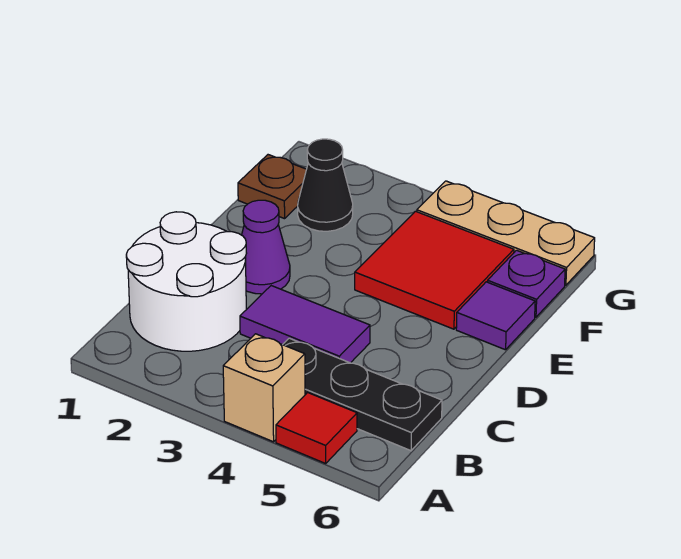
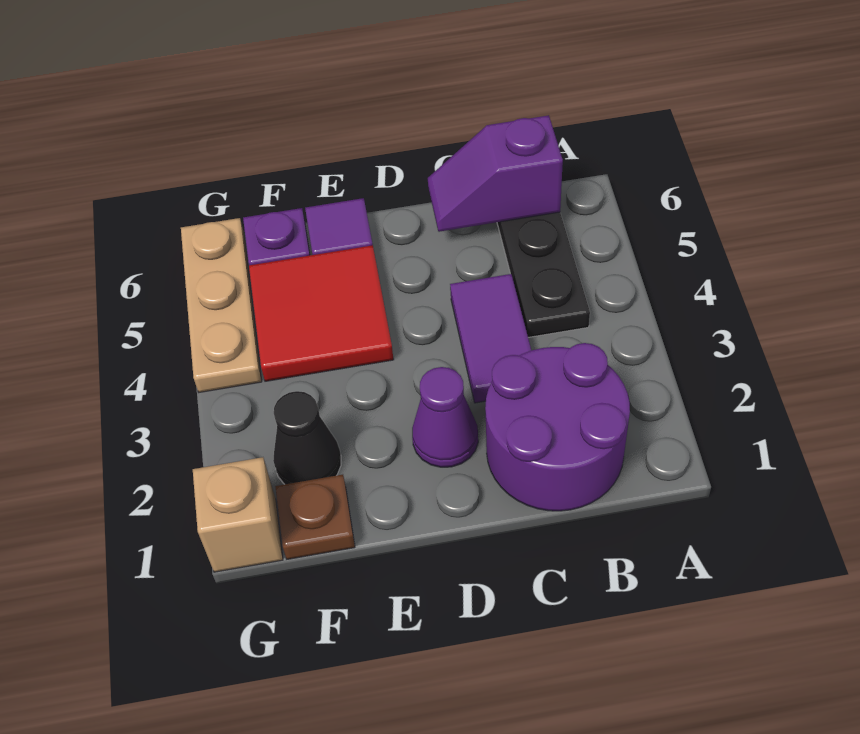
tan 1x1 brick [223,334,305,442] -> tan 1x1 brick moved to [193,457,283,572]
red 1x1 tile [276,393,357,463] -> none
white 2x2 round brick [126,212,247,351] -> purple 2x2 round brick [485,343,630,511]
none -> purple 1x2 slope [428,115,563,232]

